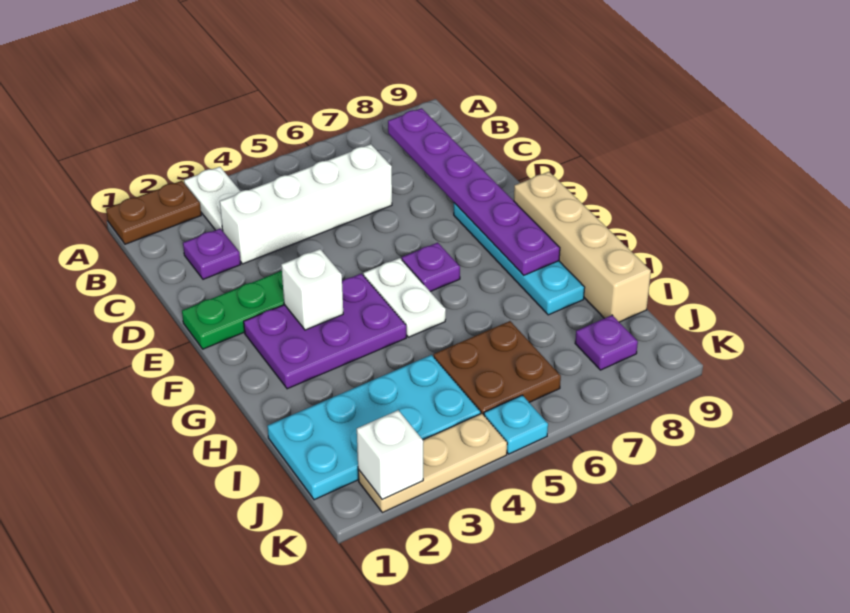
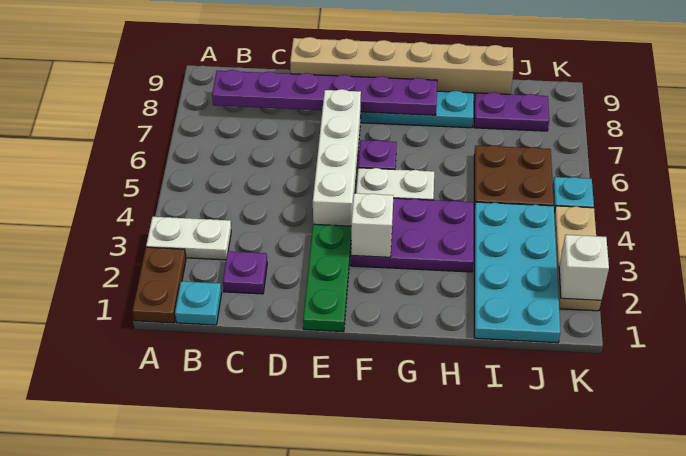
none -> cyan 1x1 plate [175,281,222,325]
white 1x4 brick [220,144,392,264] -> white 1x4 brick moved to [313,89,361,226]
purple 2x3 plate [244,274,406,389] -> purple 2x3 plate turned to [351,198,474,272]
tan 1x4 brick [514,172,651,322] -> tan 1x6 brick [290,37,514,101]
purple 1x1 plate [575,315,638,370] -> purple 1x2 plate [474,92,549,131]

